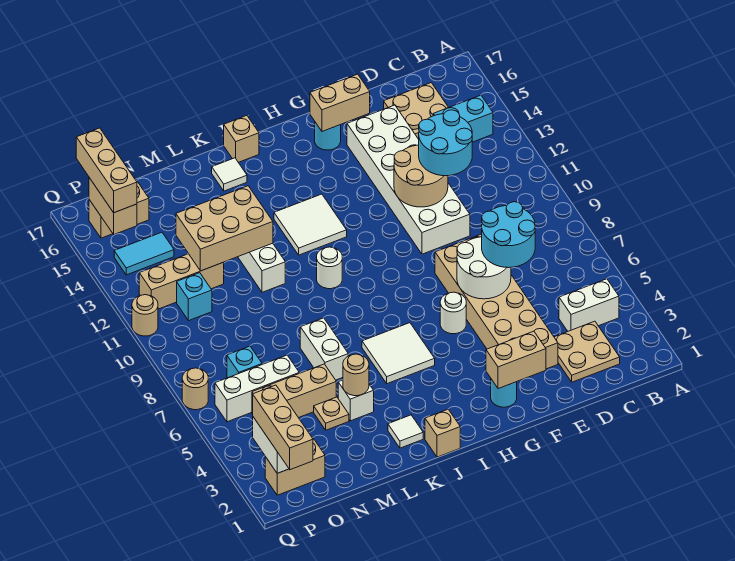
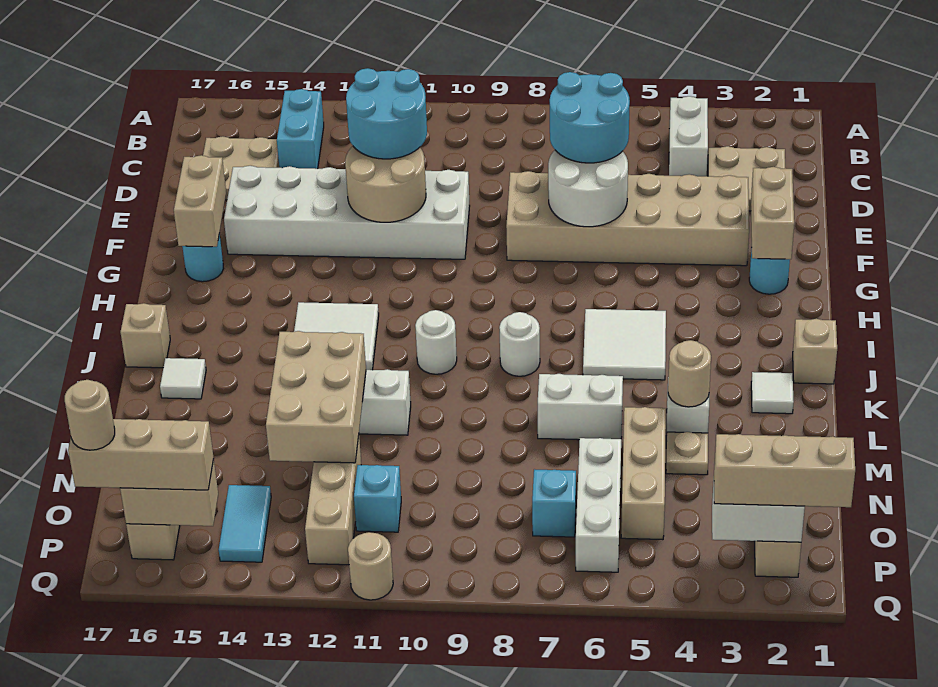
white 1x1 round brick [440,292,466,334] -> white 1x1 round brick moved to [499,312,540,376]
tan 1x1 round brick [182,368,208,410] -> tan 1x1 round brick moved to [65,380,115,450]

